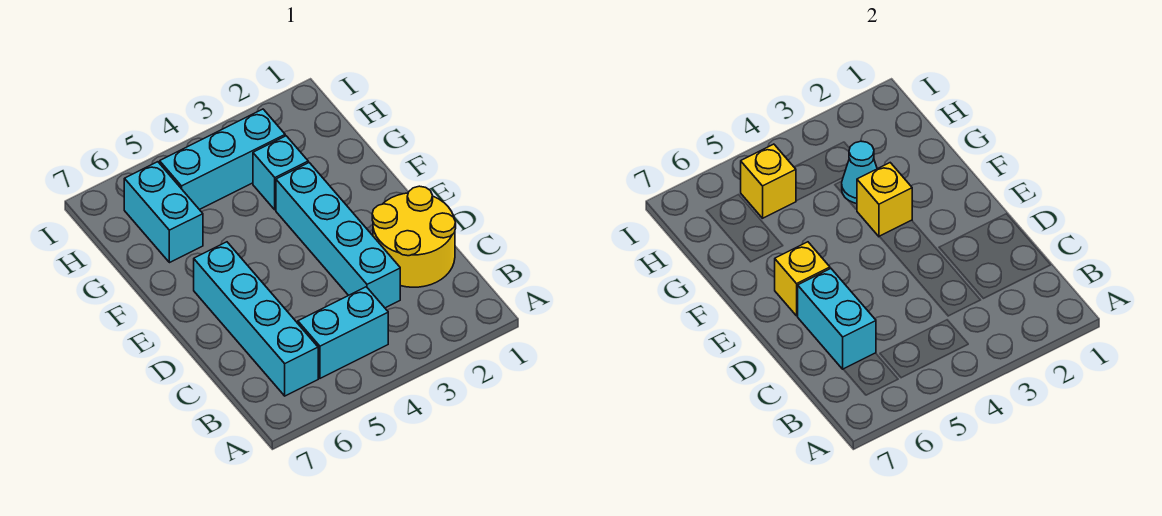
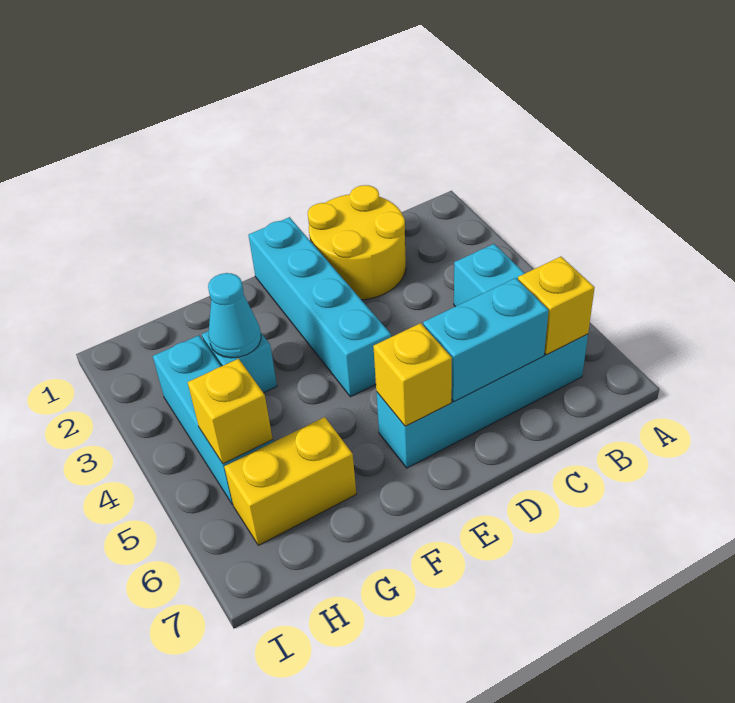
cyan 1x4 brick [276,163,400,308] -> cyan 1x4 brick turned to [249,217,391,397]
yellow 1x1 brick [857,163,912,237] -> yellow 1x1 brick moved to [518,257,595,355]
cyan 1x2 brick [124,162,203,263] -> yellow 1x2 brick [224,417,356,545]

